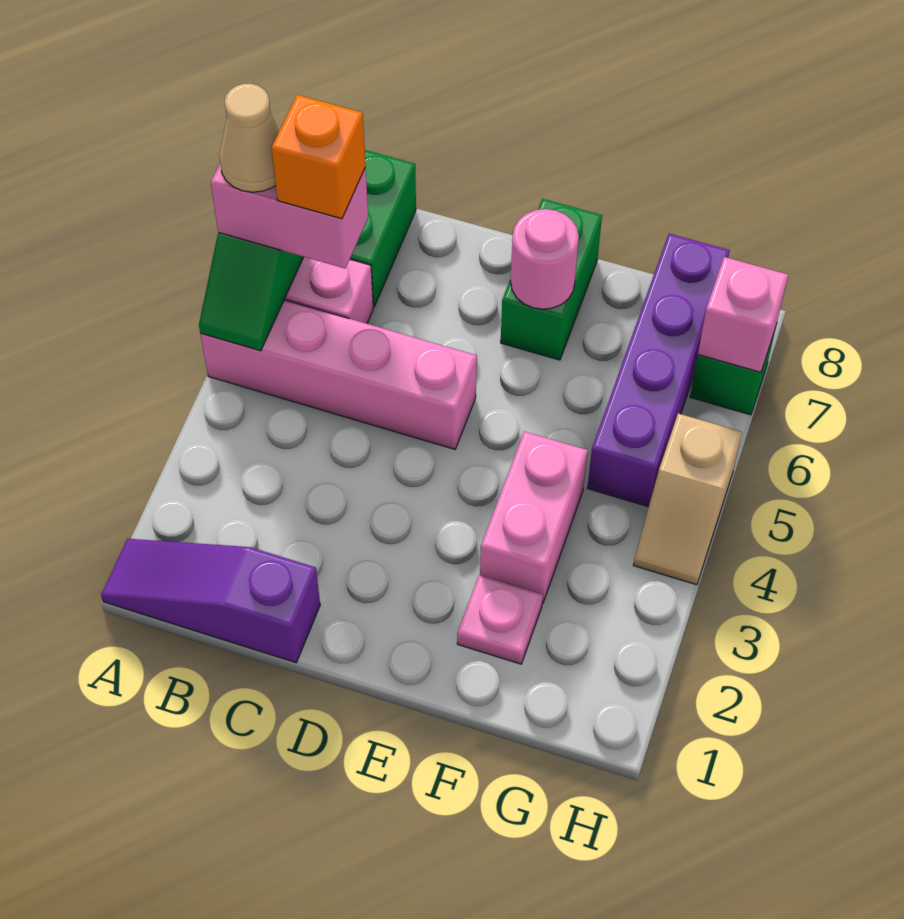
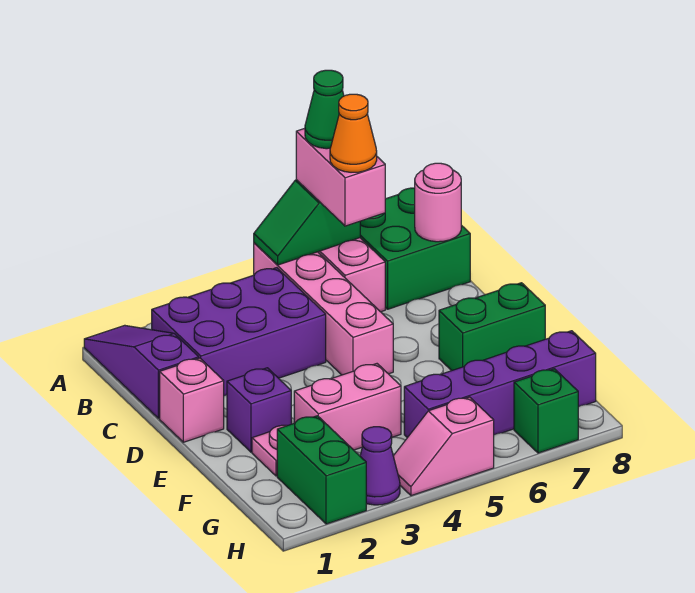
tan 1x1 cone [220,84,279,192] -> green 1x1 cone [305,70,344,149]
none -> purple 2x3 brick [152,268,326,396]
orange 1x1 brick [272,95,366,219] -> orange 1x1 cone [330,94,377,172]
none -> purple 1x1 brick [227,368,291,452]
pink 1x1 round brick [511,209,579,309] -> pink 1x1 round brick moved to [415,163,461,242]
none -> green 1x2 brick [277,416,366,524]
none -> purple 1x1 cone [360,427,400,505]
tan 1x2 slope [633,413,742,585] -> pink 1x2 slope [393,397,494,496]
pink 1x1 brick [698,257,788,372] -> pink 1x1 brick moved to [160,358,224,442]

